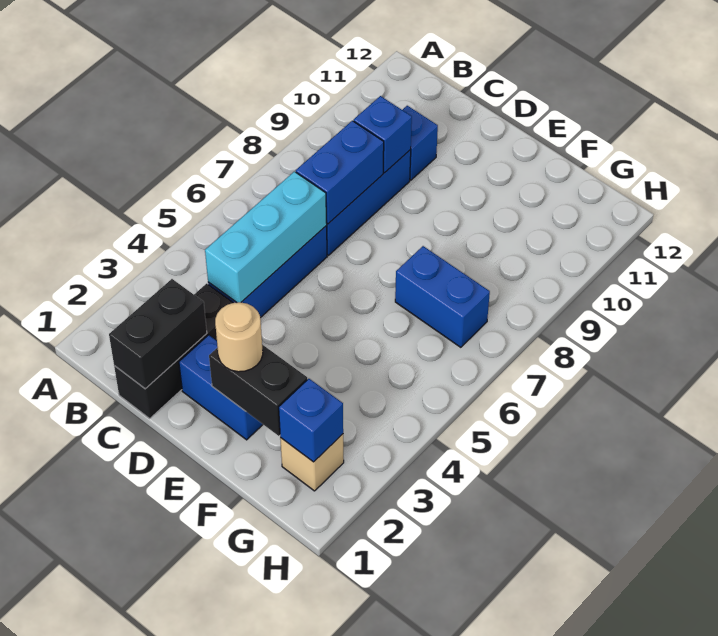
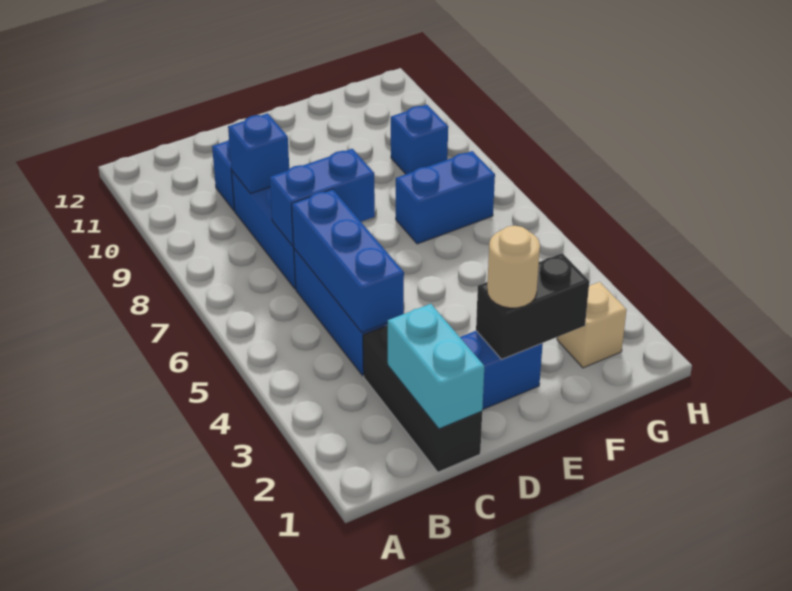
black 1x2 brick [109,279,207,389] -> cyan 1x2 brick [388,304,484,429]
cyan 1x3 brick [205,172,327,303] -> blue 1x3 brick [292,189,404,332]
blue 1x2 brick [296,121,384,224] -> blue 1x2 brick turned to [270,149,375,246]
blue 1x1 brick [279,379,343,462] -> blue 1x1 brick moved to [391,105,448,174]

